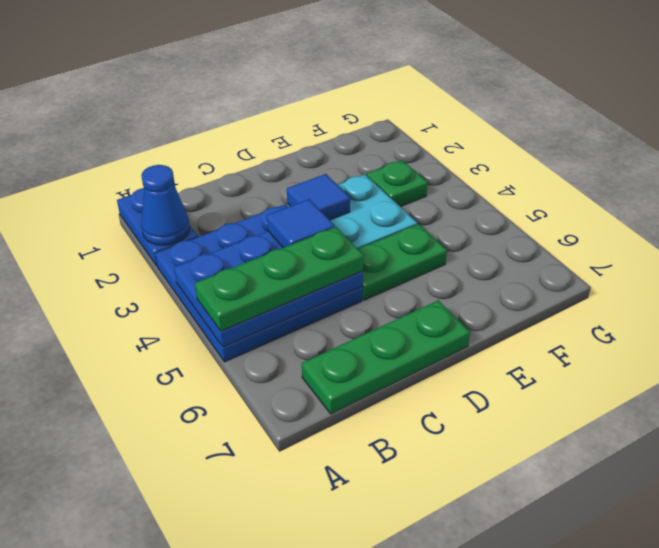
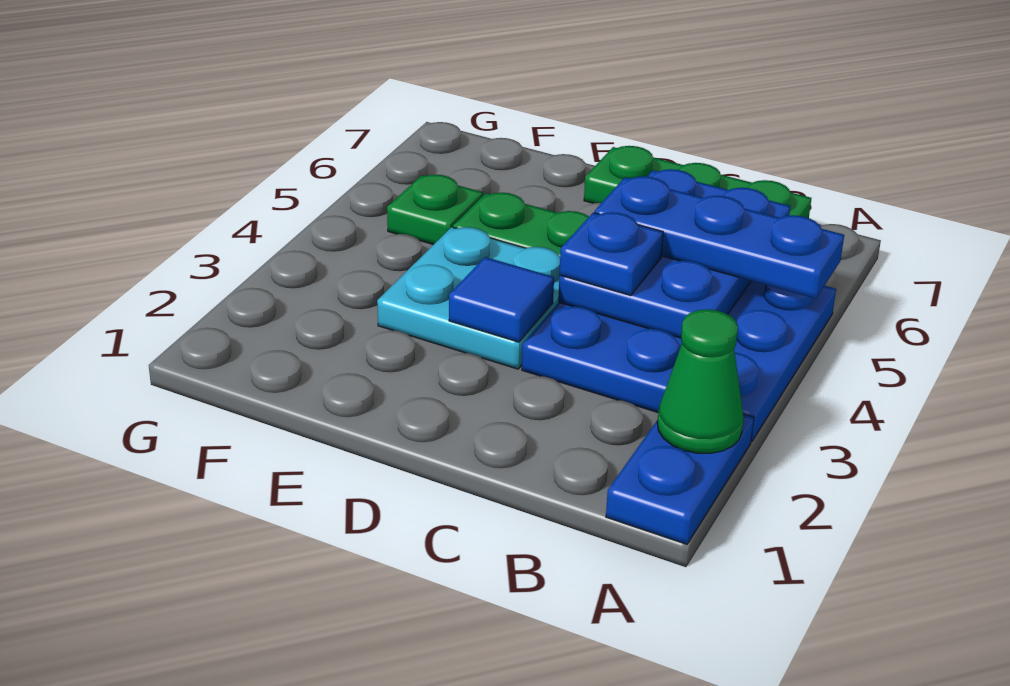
blue 1x1 cone [141,165,190,245] -> green 1x1 cone [657,309,744,453]
blue 2x3 plate [174,231,363,347] -> blue 2x3 plate turned to [558,169,790,338]
green 1x3 plate [195,227,364,331] -> blue 1x3 plate [594,176,844,299]
blue 1x1 tile [267,199,335,248] -> blue 1x1 plate [559,212,663,296]
green 1x1 plate [367,160,428,207] -> green 1x1 plate moved to [387,175,483,245]

